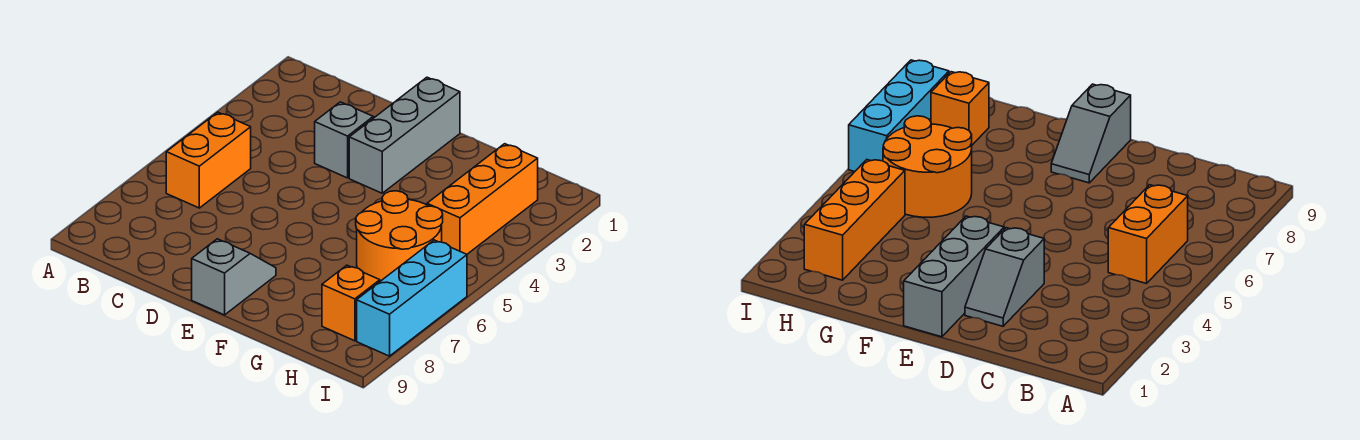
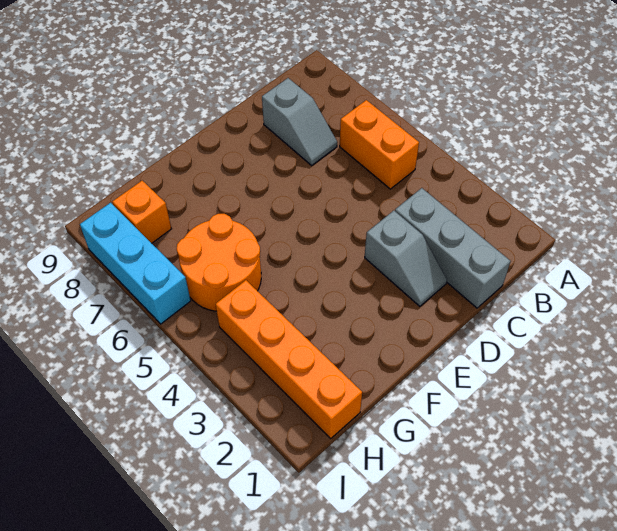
grey 1x3 brick [349,77,460,193] -> grey 1x3 brick moved to [395,188,510,308]
grey 1x2 slope [192,239,276,315] -> grey 1x2 slope moved to [262,78,337,165]
orange 1x3 brick [427,144,538,254] -> orange 1x4 brick [215,280,362,438]

